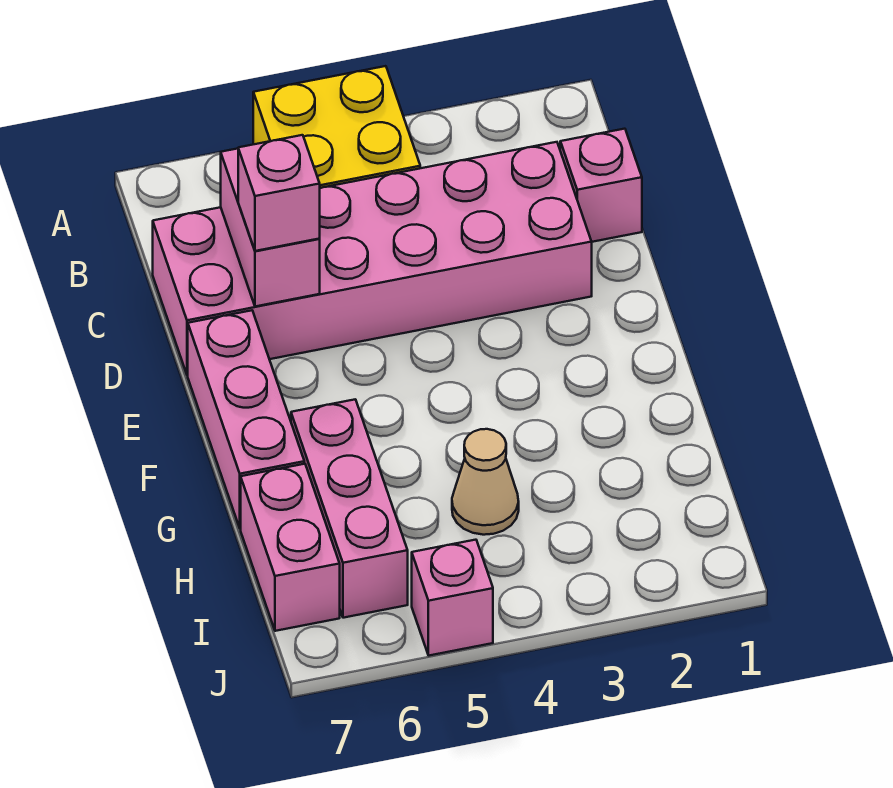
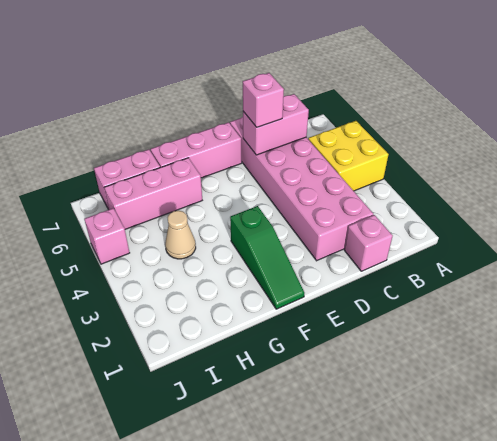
none -> green 1x3 slope [230,206,304,309]

